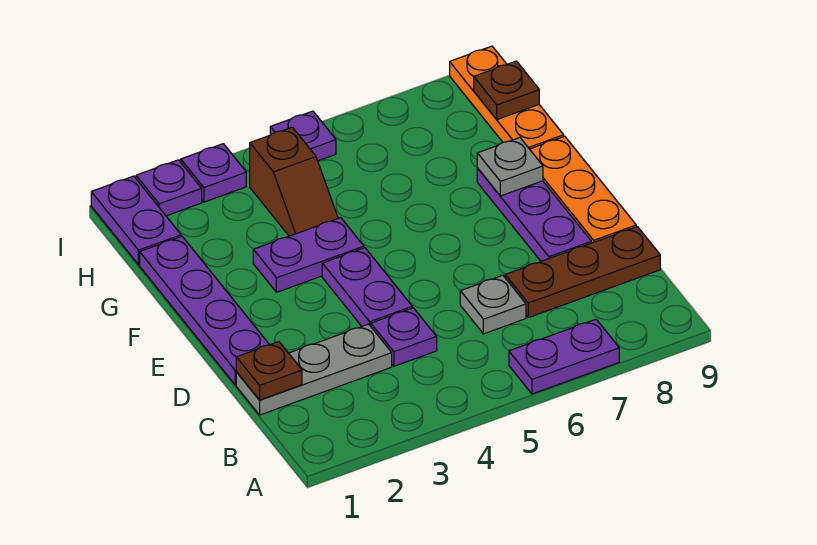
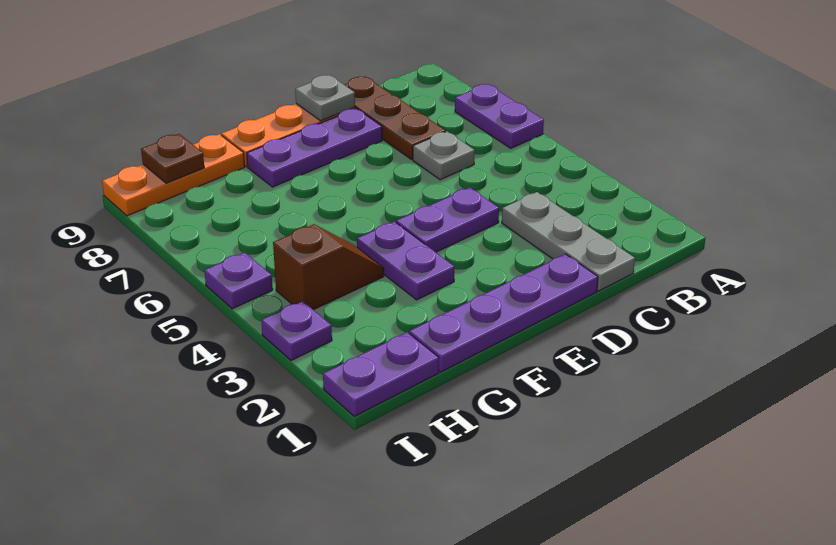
brown 1x1 plate [236,342,302,400] -> none
purple 1x1 plate [371,308,437,366] -> none
grey 1x1 plate [477,138,543,196] -> grey 1x1 plate moved to [295,75,355,121]
purple 1x1 plate [136,160,202,216] -> none

